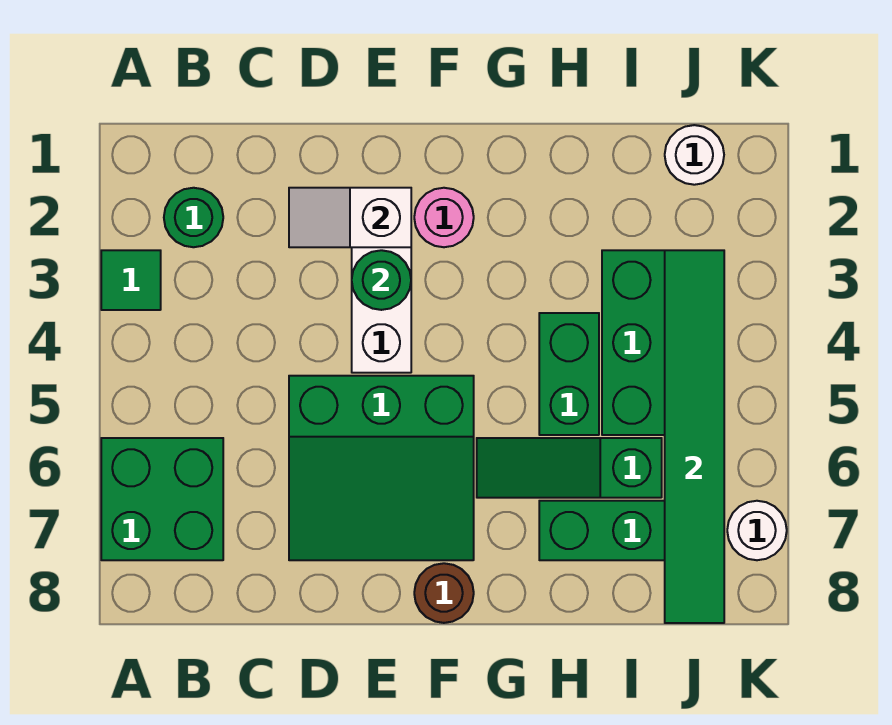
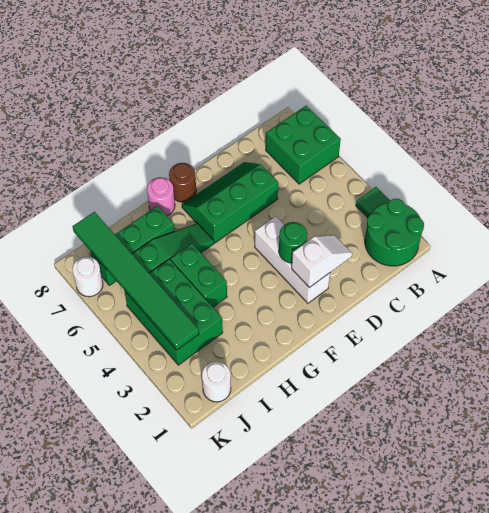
green 1x1 round brick [164,188,223,247] -> green 2x2 round brick [365,199,424,266]
green 3x3 slope [289,376,474,560] -> green 2x3 slope [182,162,278,243]
pink 1x1 round brick [414,188,474,247] -> pink 1x1 round brick moved to [147,177,175,216]

